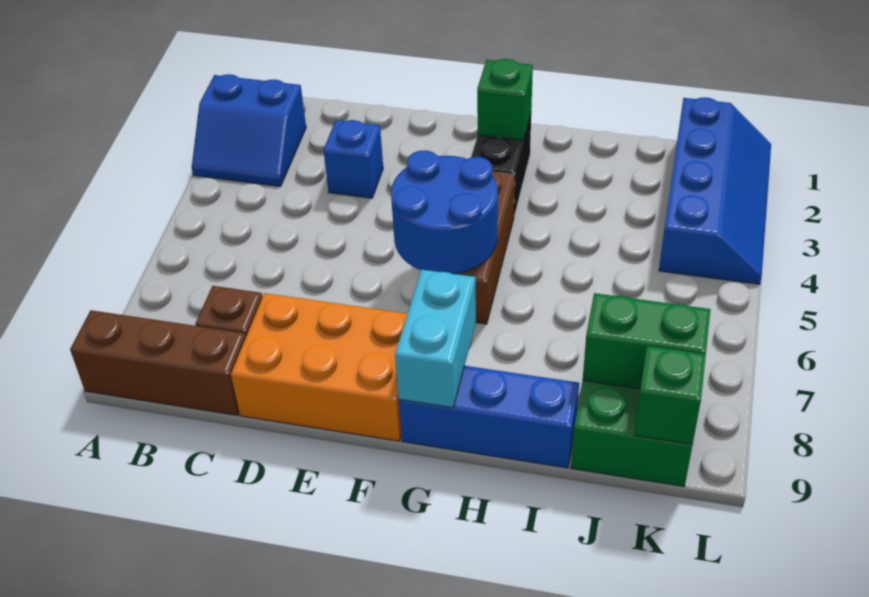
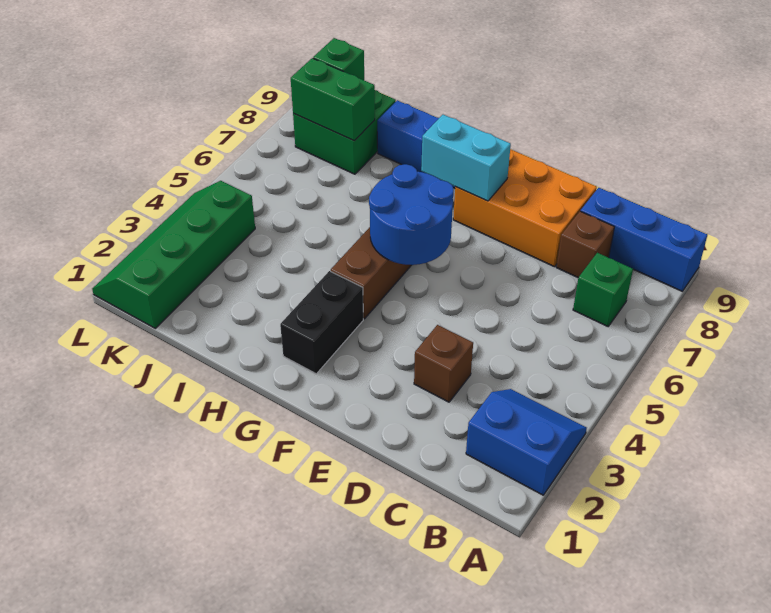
brown 1x3 brick [70,310,246,415] -> blue 1x3 brick [581,188,707,291]
blue 1x1 brick [323,120,383,198] -> brown 1x1 brick [414,325,473,402]
green 1x1 brick [477,59,533,140] -> green 1x1 brick moved to [573,253,633,326]
cyan 1x2 brick [395,270,476,408] -> cyan 1x2 brick turned to [421,115,511,201]
blue 2x4 slope [659,97,771,284] -> green 2x4 slope [92,181,255,328]

